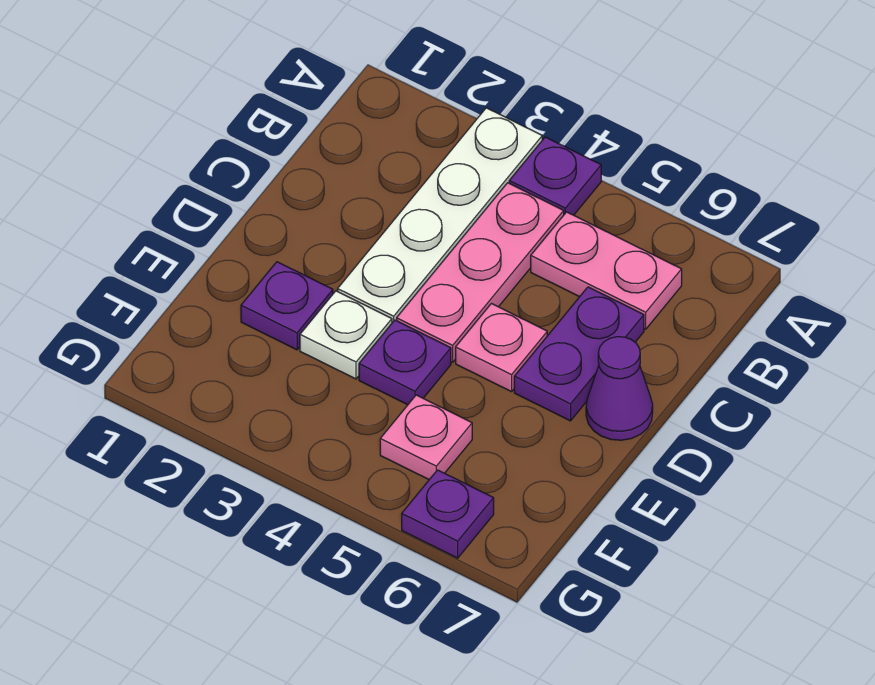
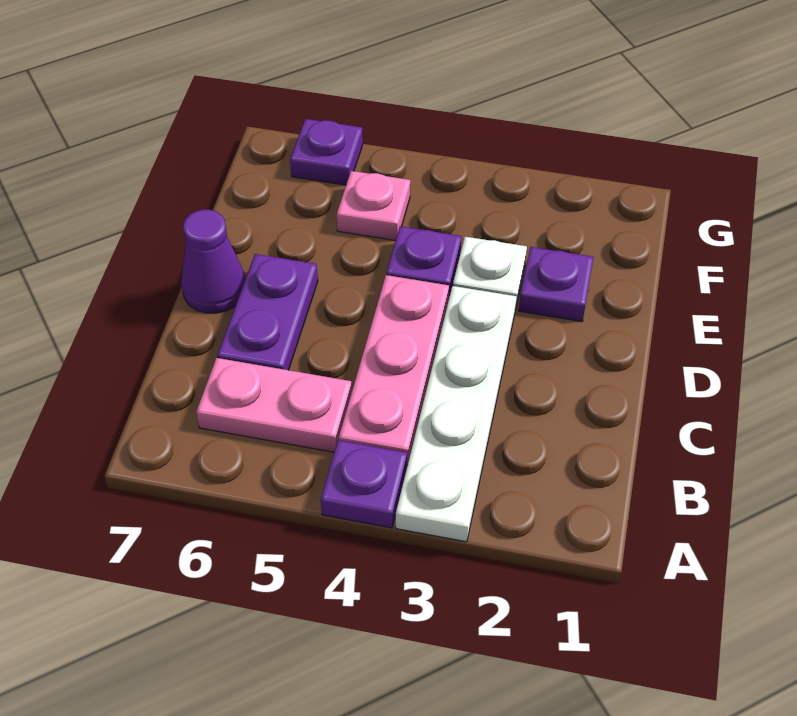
pink 1x1 plate [456,304,547,392] -> none

